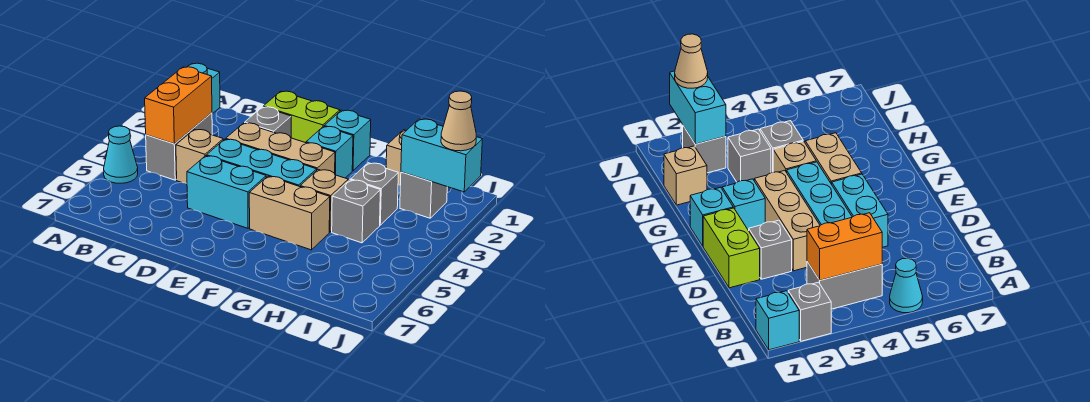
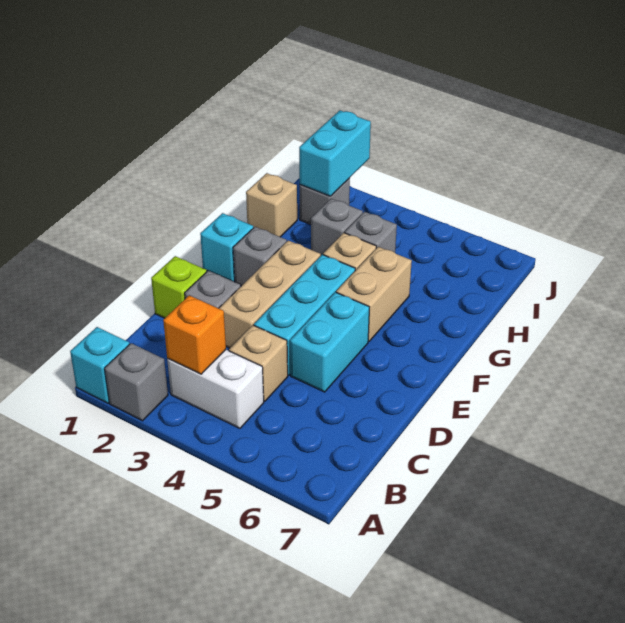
cyan 1x1 cone [104,126,138,183] -> none
grey 1x2 brick [146,113,212,180] -> white 1x2 brick [167,350,264,428]
orange 1x2 brick [145,67,212,144] -> orange 1x1 brick [163,295,226,374]
lime 1x2 brick [263,91,340,143] -> lime 1x1 brick [151,256,207,318]
cyan 1x1 brick [306,126,353,178] -> grey 1x1 brick [233,227,287,286]
tan 1x1 cone [441,91,476,151] -> none

